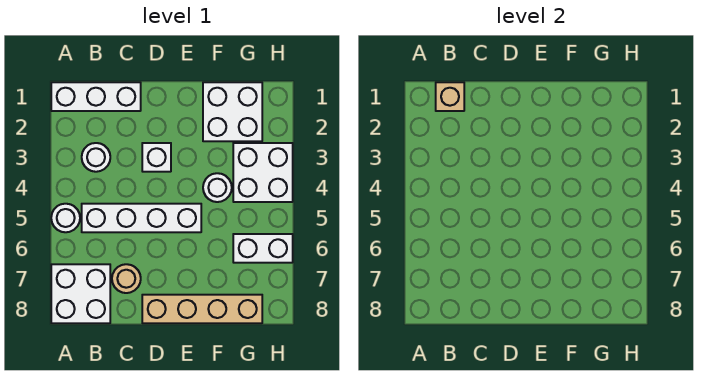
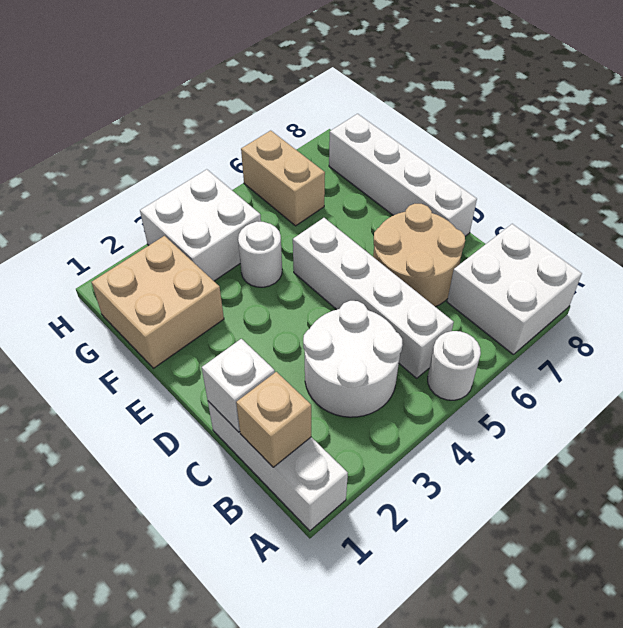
white 1x1 round brick [82,143,110,172] -> white 2x2 round brick [303,301,403,417]
tan 1x1 round brick [112,264,141,293] -> tan 2x2 round brick [373,204,465,307]
white 1x1 brick [142,143,171,172] -> white 1x1 brick moved to [202,339,275,432]
tan 1x4 brick [142,295,262,323] -> white 1x4 brick [329,114,477,236]
white 2x2 brick [203,82,262,141] -> tan 2x2 brick [91,236,224,368]
white 1x2 brick [233,234,293,263] -> tan 1x2 brick [241,131,325,226]

